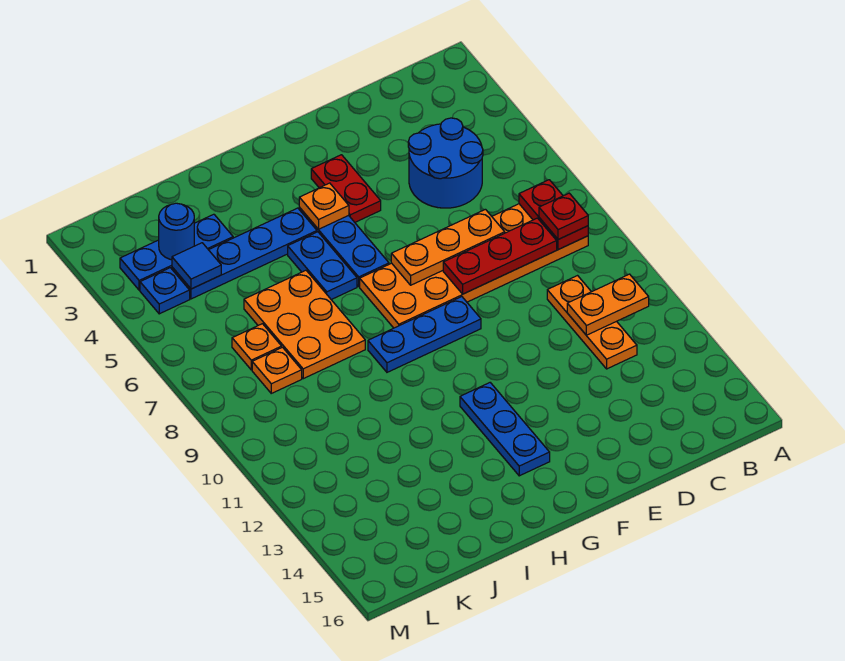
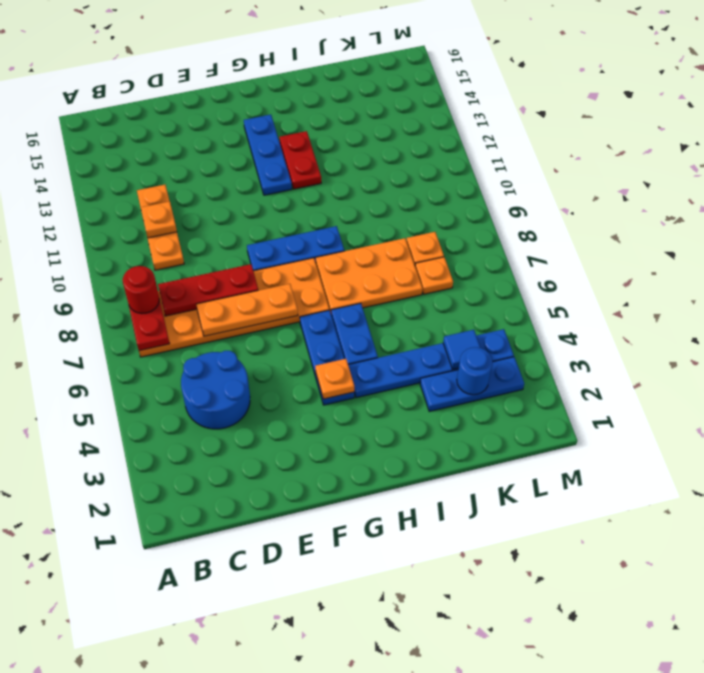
red 1x1 plate [539,193,588,239] -> red 1x1 round brick [123,266,159,314]
orange 1x2 plate [567,274,649,335] -> orange 1x1 plate [141,201,177,238]
red 1x2 plate [311,155,381,222] -> red 1x2 plate moved to [279,131,321,189]
orange 2x3 plate [244,270,365,379] -> orange 2x3 plate turned to [316,238,423,313]

